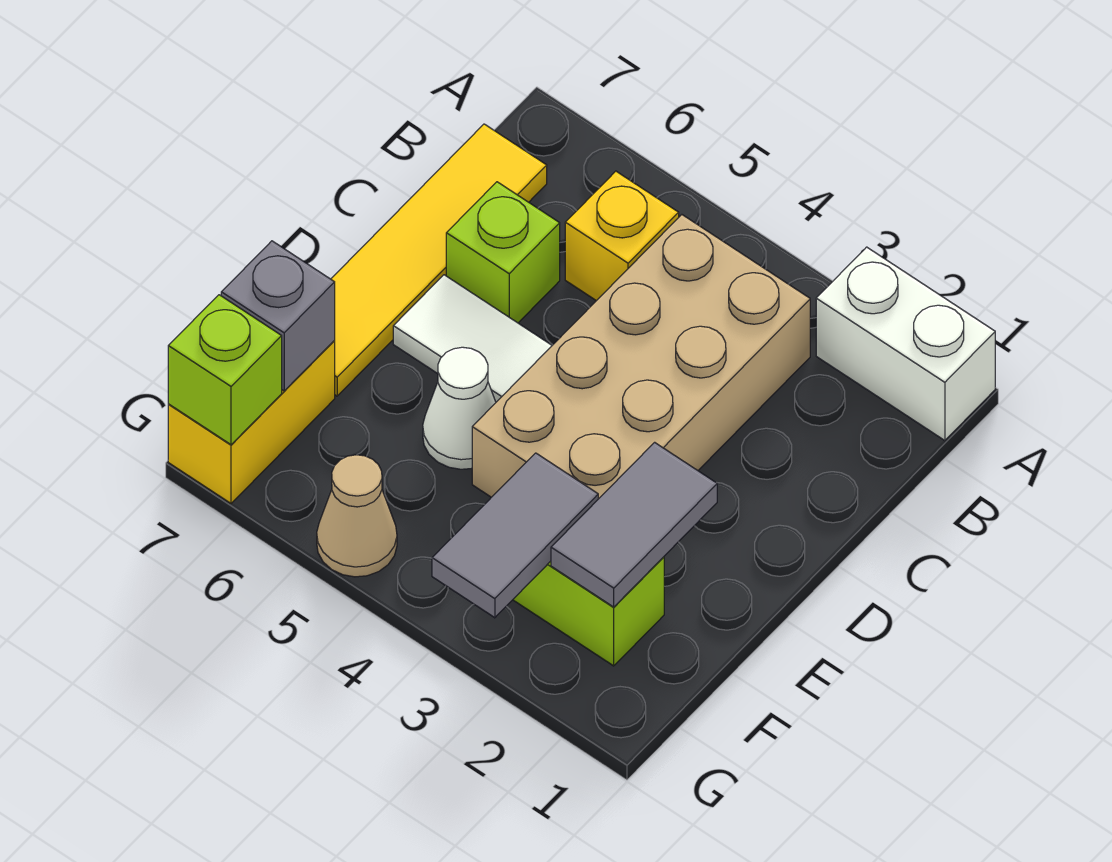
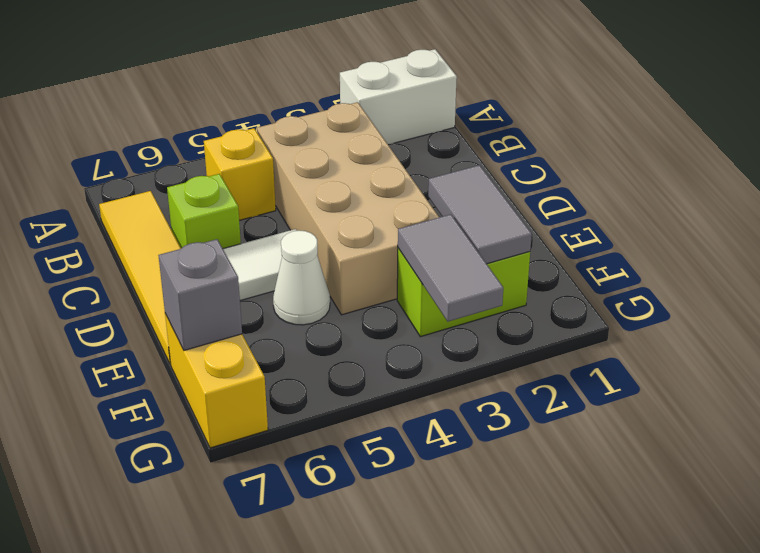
tan 1x1 cone [317,455,397,577] -> none
lime 1x1 brick [168,295,282,445] -> none

